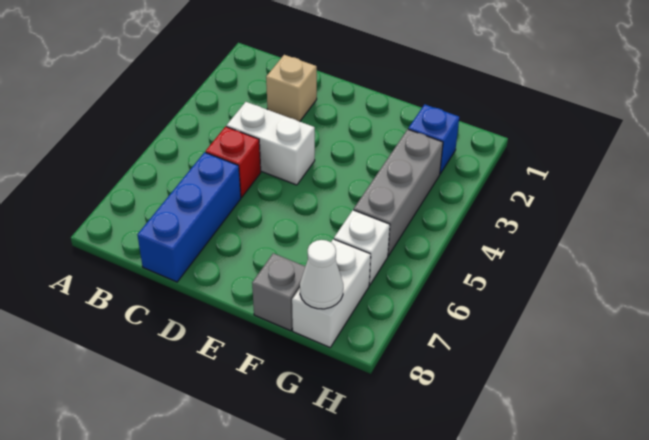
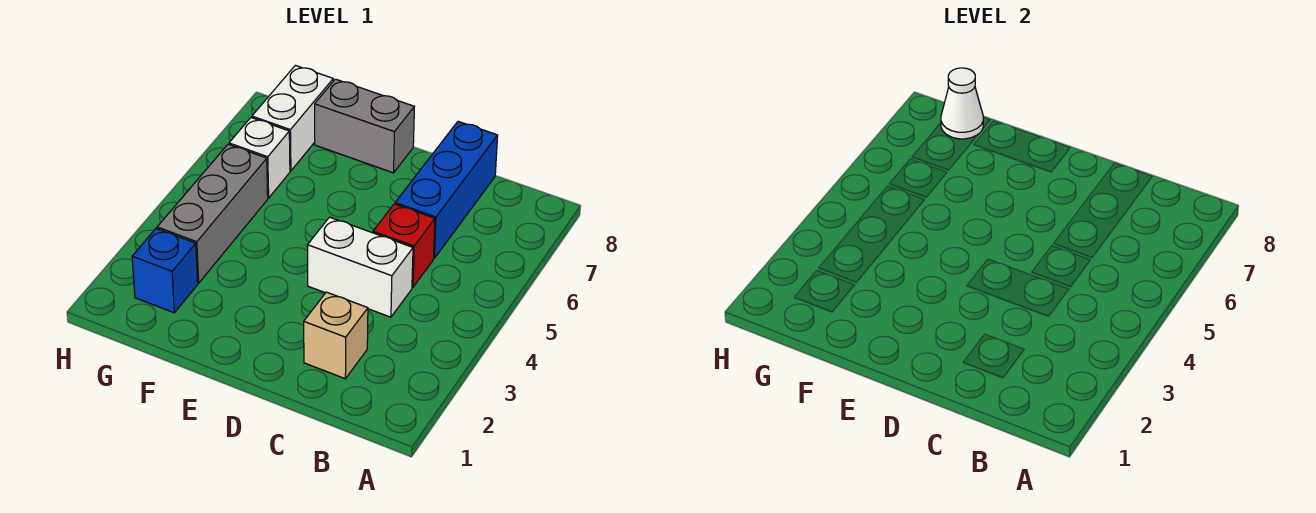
grey 1x1 brick [252,253,305,331] -> grey 1x2 brick [315,79,414,173]

